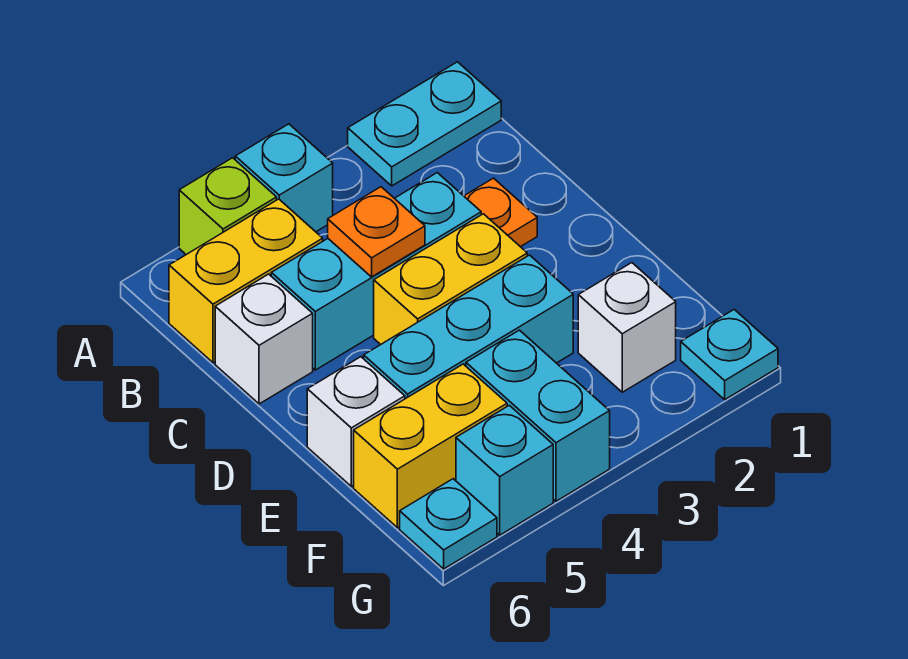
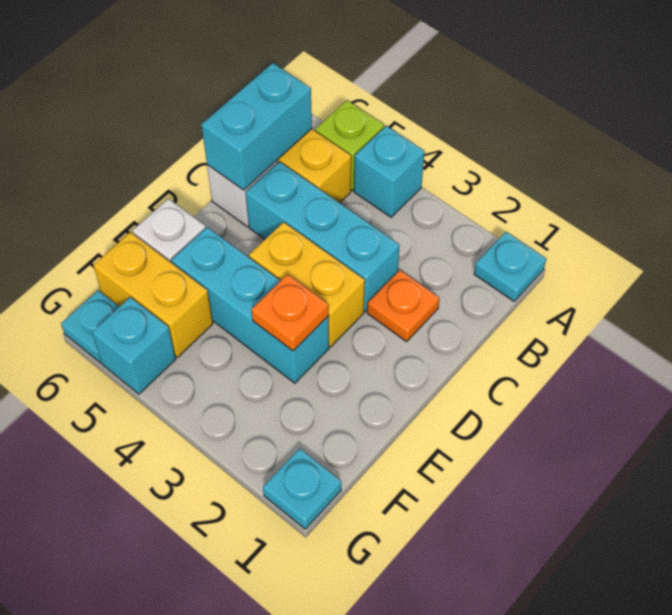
cyan 1x2 plate [348,62,501,186] -> cyan 1x1 plate [474,232,546,301]
orange 1x1 plate [328,187,425,277] -> orange 1x1 plate moved to [251,274,329,351]
white 1x1 brick [578,263,676,392] -> none
cyan 1x2 brick [466,330,610,501] -> cyan 1x2 brick moved to [201,63,312,190]

